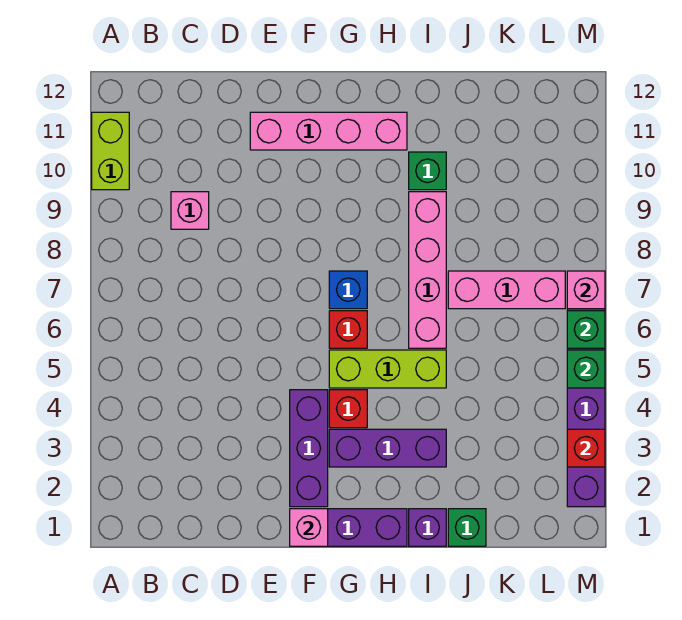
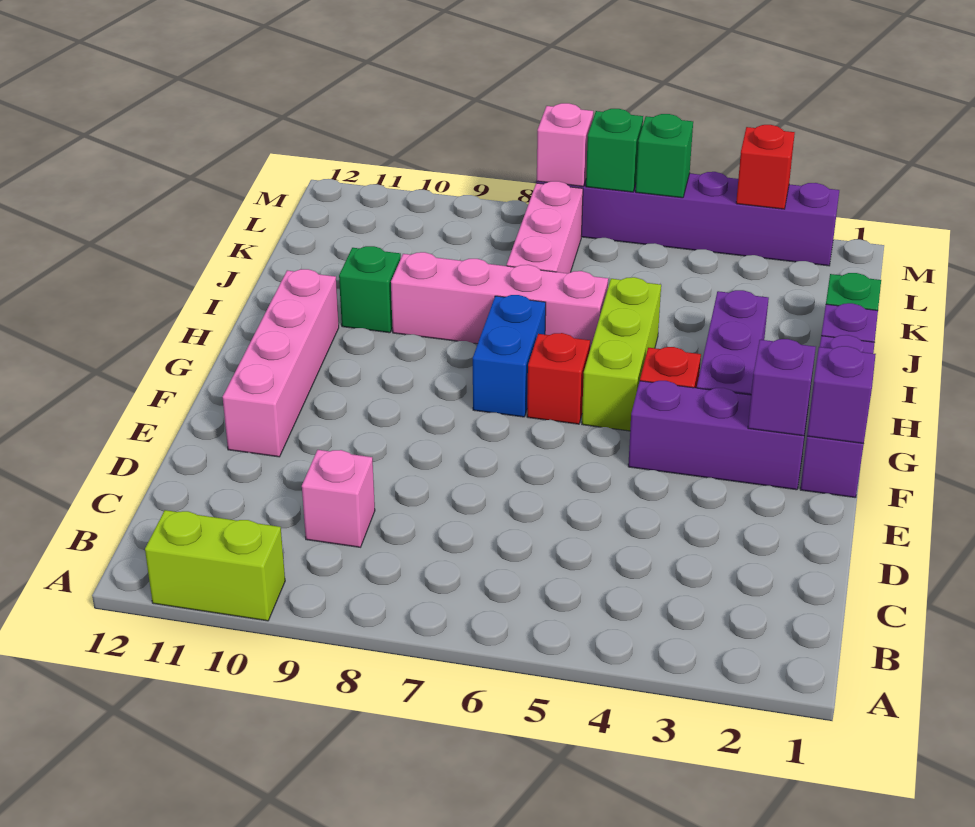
pink 1x1 brick [290,509,328,546] -> purple 1x1 brick [807,346,876,444]
none -> purple 1x1 brick [748,339,816,436]
blue 1x1 brick [329,271,367,309] -> blue 1x2 brick [473,295,546,417]

